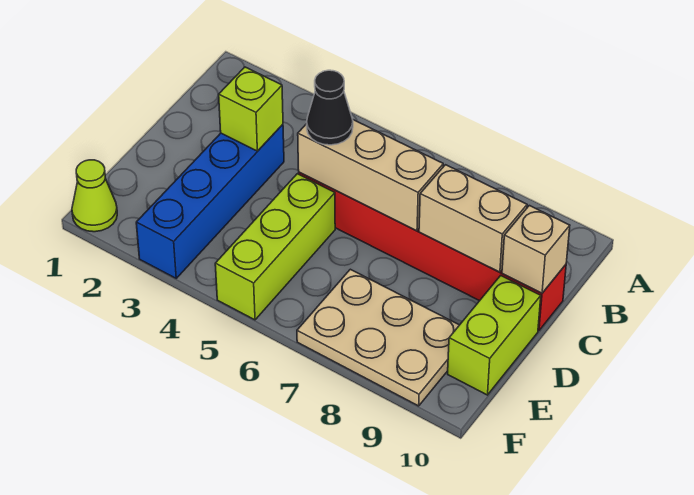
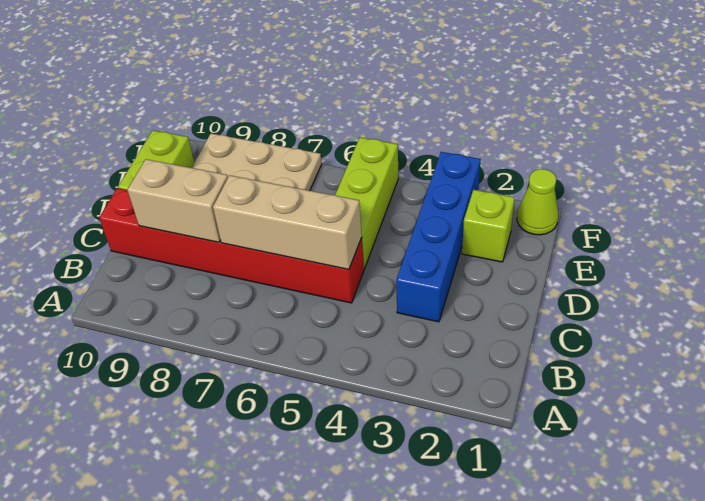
lime 1x1 brick [219,67,283,151] -> lime 1x1 brick moved to [462,190,515,262]
black 1x1 cone [307,70,353,145] -> none
tan 1x1 brick [502,206,570,293] -> none

